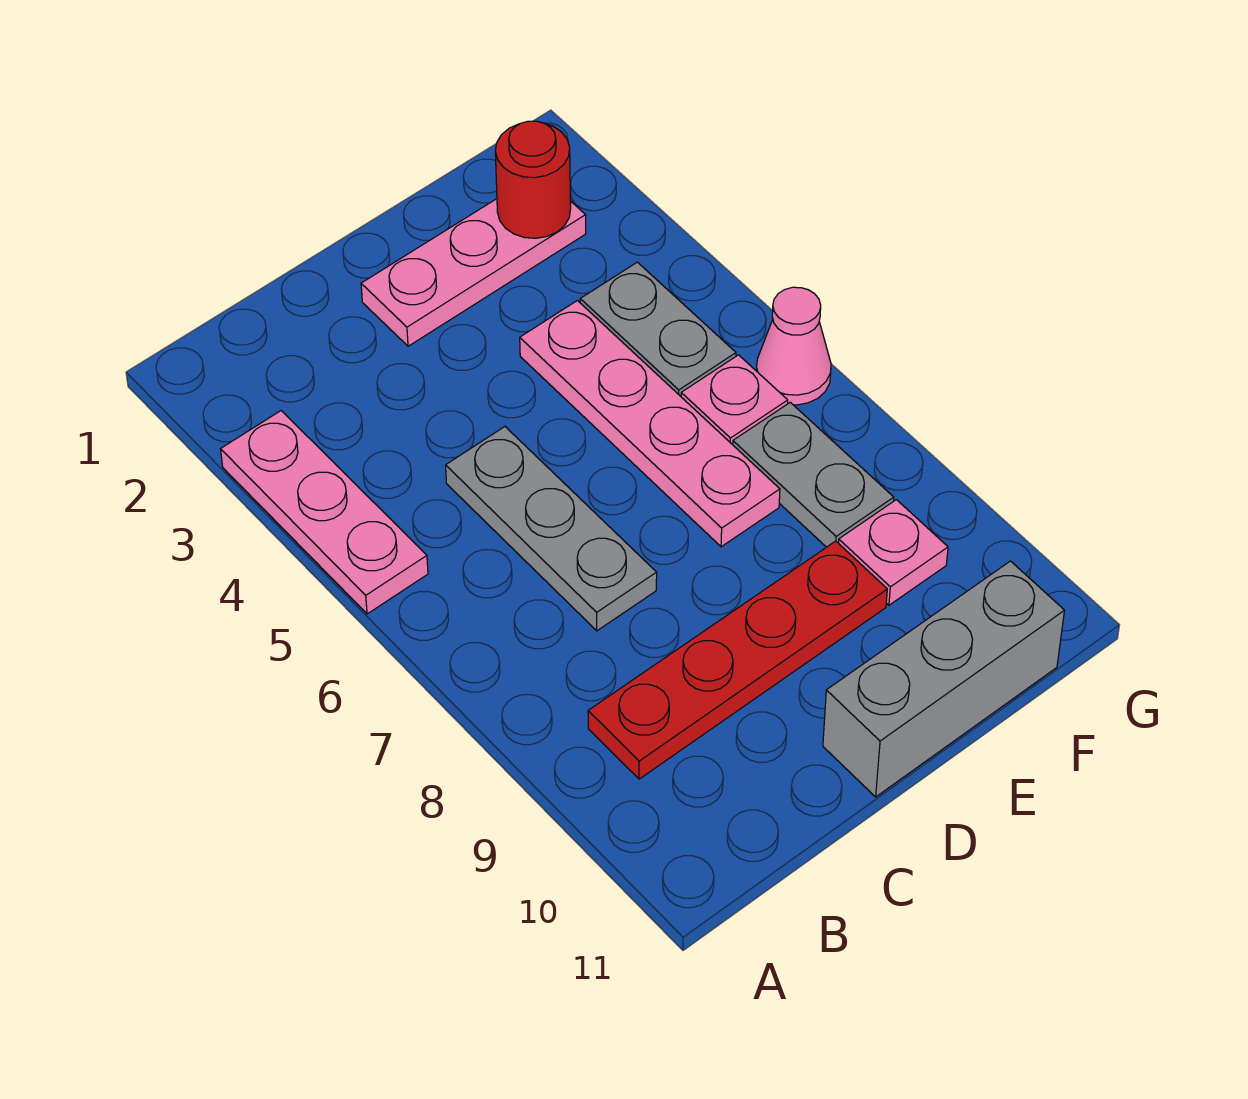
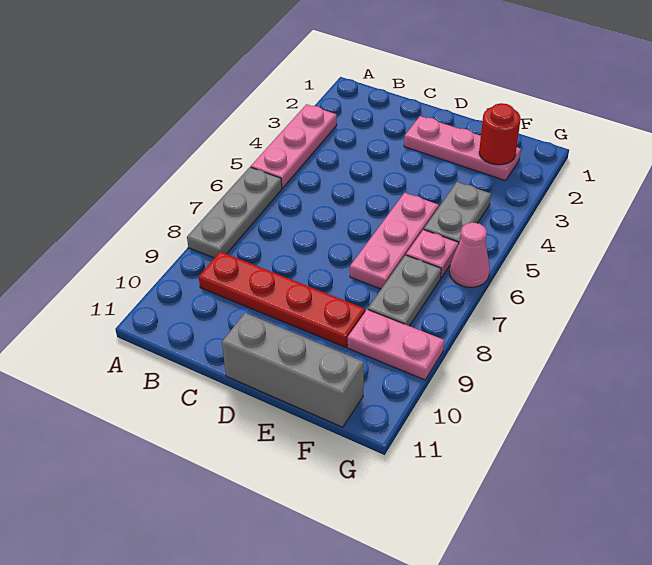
grey 1x3 plate [446,427,657,631] -> grey 1x3 plate moved to [187,167,282,258]
pink 1x4 plate [520,301,780,547] -> pink 1x3 plate [350,193,439,289]
pink 1x1 plate [839,500,948,605] -> pink 1x2 plate [347,310,444,380]

